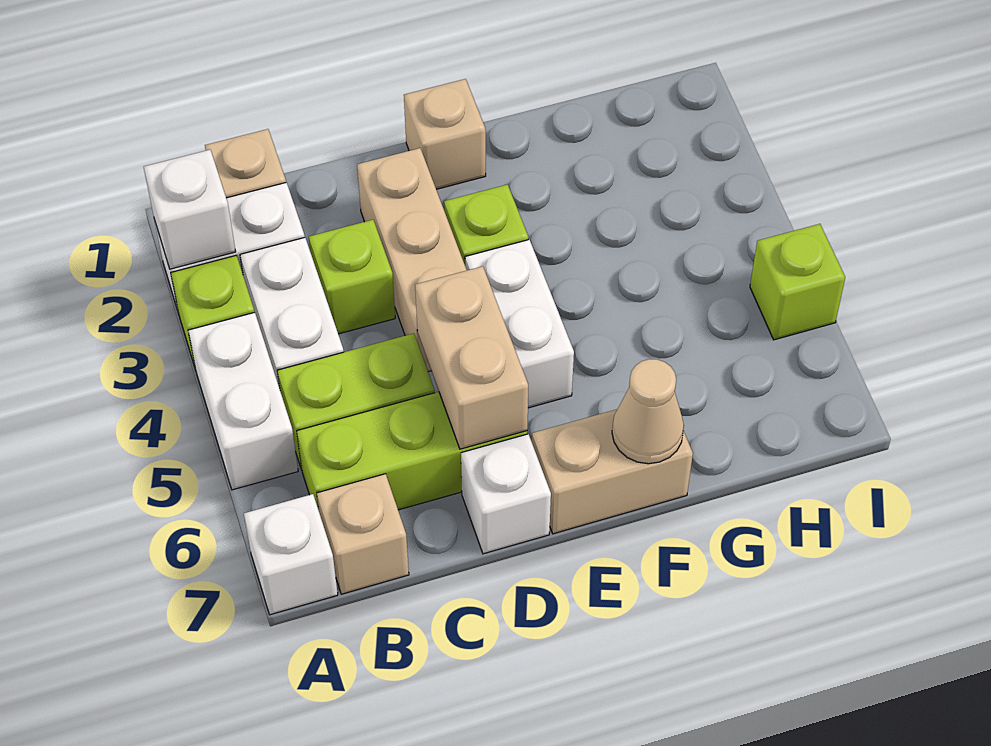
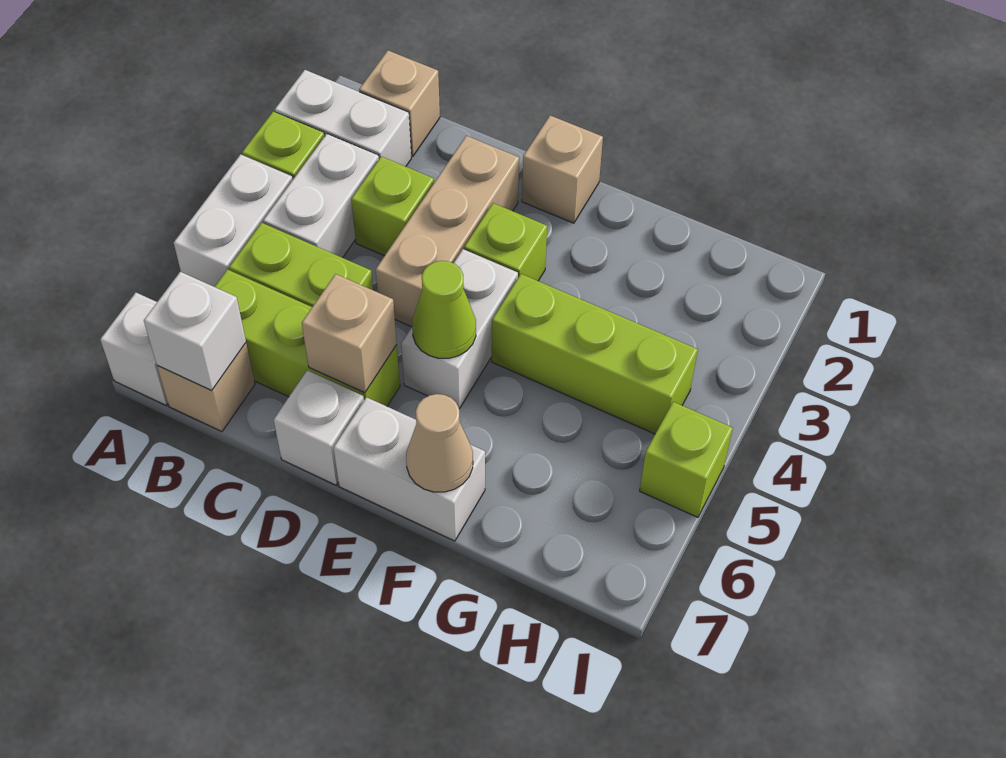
white 1x1 brick [144,150,236,269] -> white 1x1 brick moved to [144,272,246,391]
tan 1x2 brick [415,266,528,449] -> tan 1x1 brick [302,274,397,393]
none -> lime 1x1 cone [412,261,476,358]
tan 1x2 brick [532,409,693,534] -> white 1x2 brick [334,397,485,541]
none -> lime 1x3 brick [492,274,698,434]

